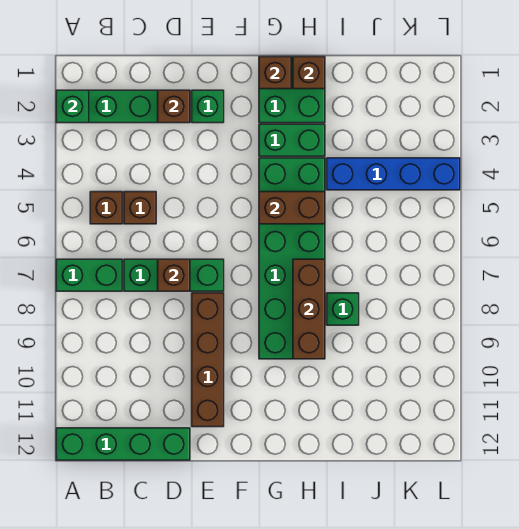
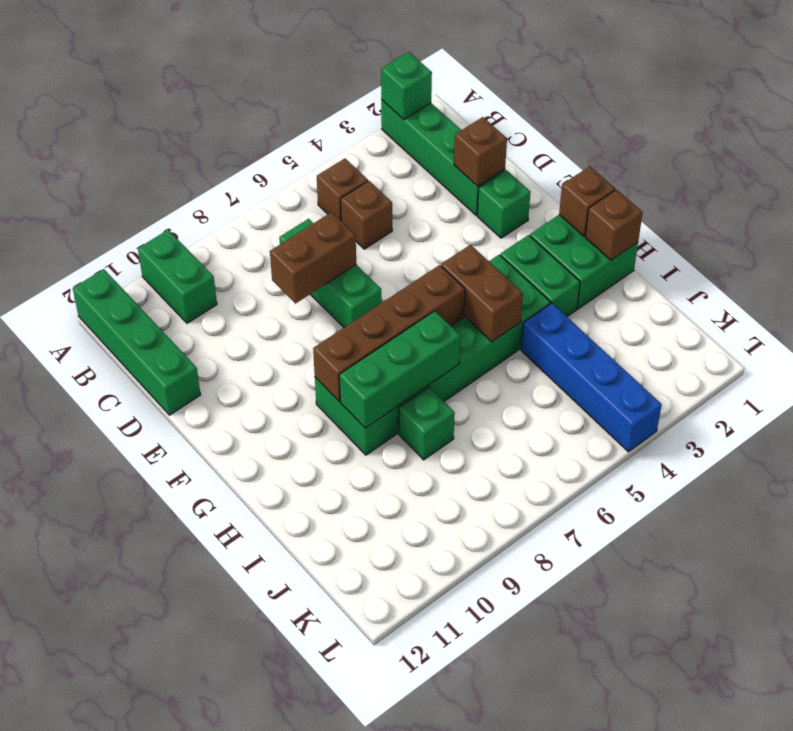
green 1x2 brick [56,259,122,291] -> green 1x2 brick moved to [138,230,217,323]
brown 1x1 brick [158,259,190,291] -> brown 1x2 brick [270,212,356,303]
brown 1x4 brick [192,293,224,427] -> brown 1x4 brick moved to [313,265,465,401]
brown 1x3 brick [293,259,325,359] -> green 1x3 brick [339,311,460,428]

